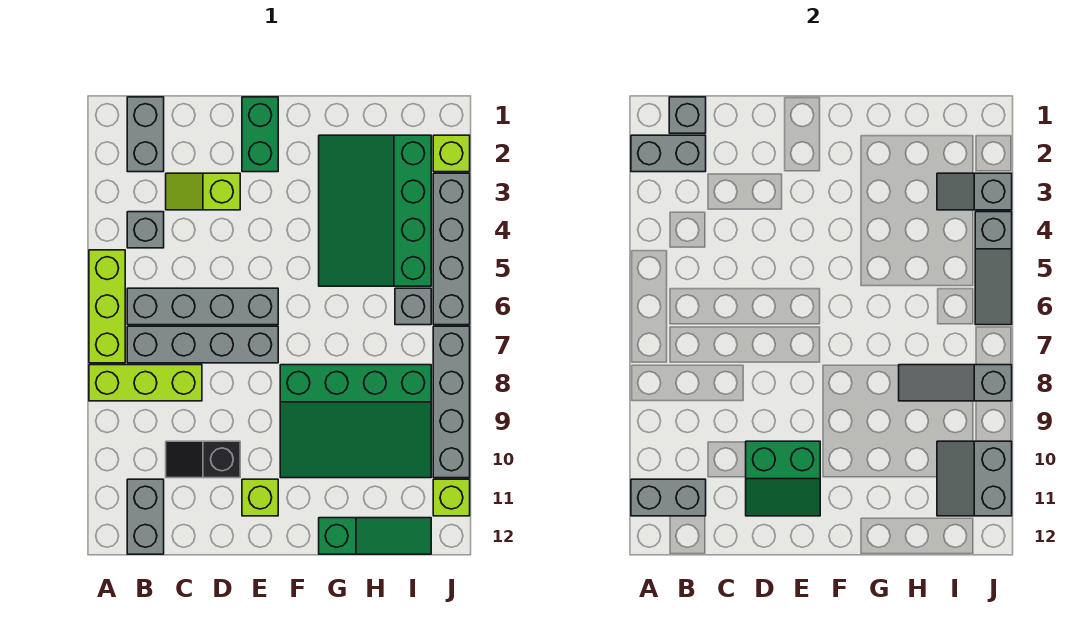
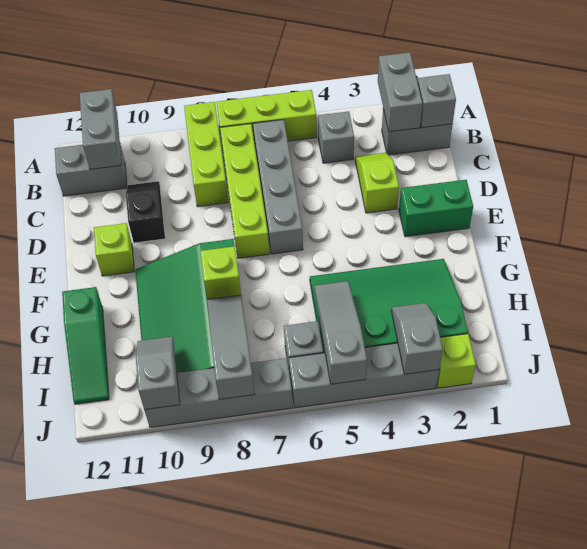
grey 1x4 brick [127,326,278,363] -> lime 1x4 brick [220,124,269,258]
green 2x2 slope [746,441,820,516] -> none
grey 2x2 slope [937,441,1012,516] -> grey 1x2 slope [136,337,180,410]
grey 1x3 slope [975,212,1012,325] -> grey 1x3 slope turned to [314,281,367,384]
lime 1x1 brick [433,479,470,516] -> lime 1x1 brick moved to [200,246,241,300]

